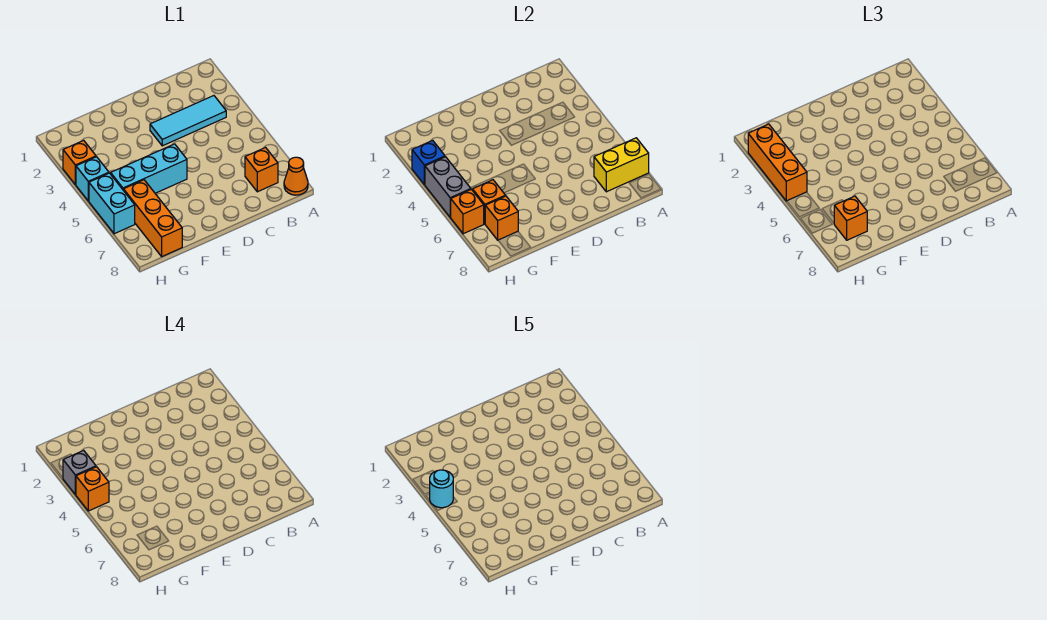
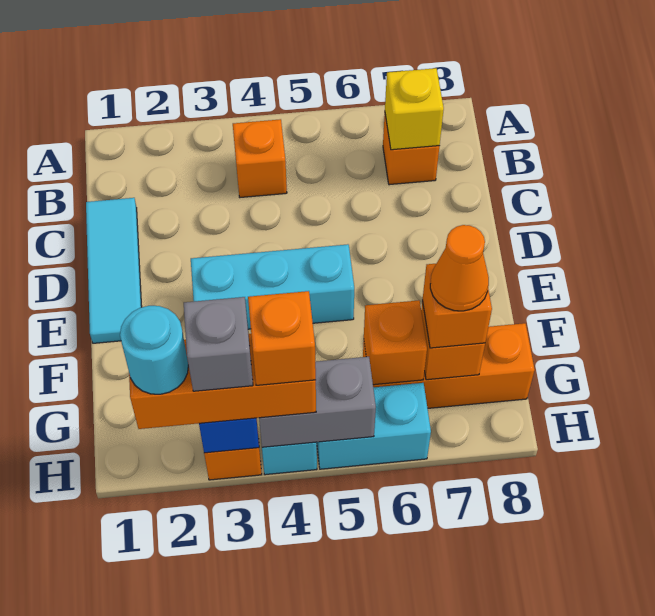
yellow 1x2 brick [594,138,649,192] -> yellow 1x1 brick [385,68,444,150]
orange 1x1 cone [284,157,308,195] -> orange 1x1 cone moved to [430,225,489,311]
cyan 1x3 tile [150,96,226,146] -> cyan 1x3 tile moved to [86,198,142,343]
cyan 1x3 brick [111,144,187,193] -> cyan 1x3 brick turned to [191,244,354,329]
cyan 1x1 round brick [430,470,453,508] -> cyan 1x1 round brick moved to [120,306,188,394]
orange 1x1 brick [451,189,484,234] -> orange 1x1 brick moved to [233,119,287,197]

